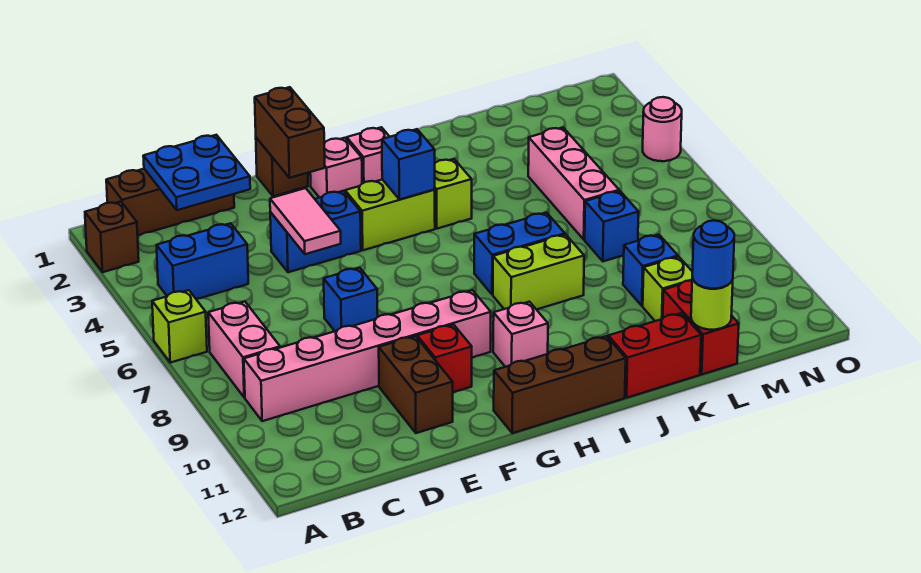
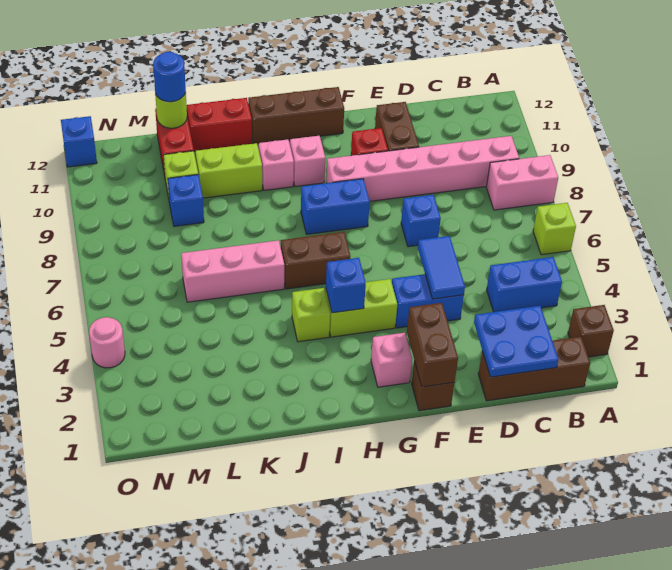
pink 1x2 brick [208,302,280,398] -> pink 1x2 brick turned to [486,155,558,210]
pink 1x2 tile [270,188,341,254] -> blue 1x2 tile [418,236,465,299]
pink 1x1 brick [347,127,390,184] -> pink 1x1 brick moved to [259,139,294,190]
none -> brown 1x2 brick [280,232,350,289]
blue 1x2 brick [474,213,565,295] -> blue 1x2 brick moved to [301,179,370,234]
lime 1x2 brick [493,234,584,310] -> lime 1x2 brick moved to [195,143,262,198]
pink 1x3 brick [528,127,619,239] -> pink 1x3 brick turned to [181,240,284,302]
blue 1x1 brick [585,191,639,261] -> blue 1x1 brick moved to [61,116,97,167]

